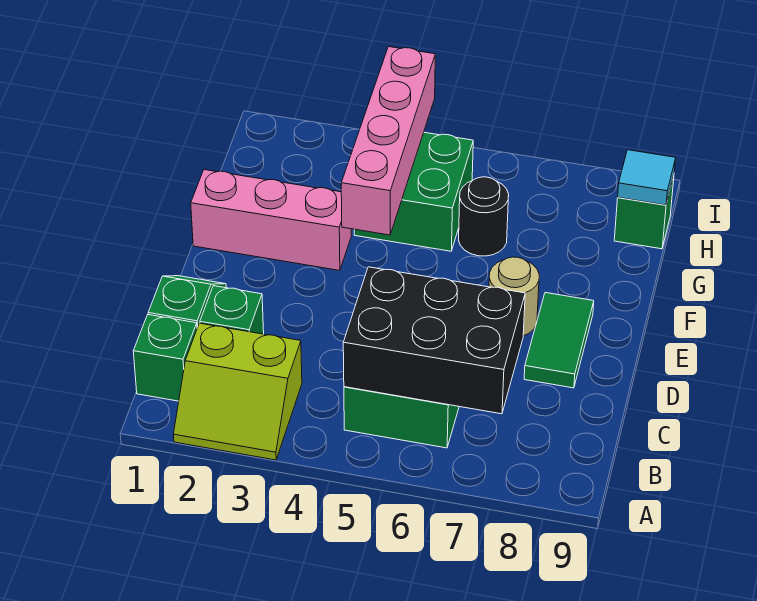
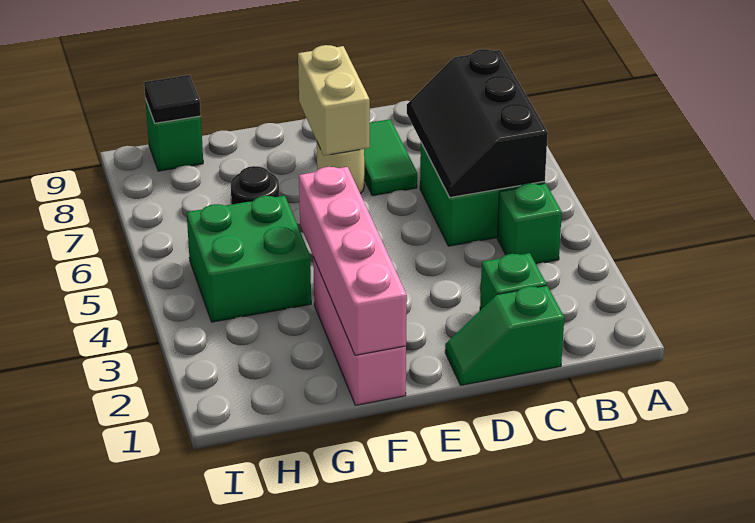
lime 2x2 slope [173,323,302,460] -> none
green 1x1 brick [133,315,197,401] -> green 1x1 brick moved to [497,183,562,264]
black 2x3 brick [343,267,525,414] -> black 2x3 slope [407,49,548,198]
green 1x2 tile [524,293,594,388] -> green 1x2 tile turned to [364,119,417,196]
none -> tan 1x2 brick [298,45,370,156]
pink 1x4 brick [341,47,435,235] -> pink 1x4 brick turned to [299,167,407,355]
cyan 1x1 tile [618,150,676,205] -> black 1x1 tile [144,75,201,123]

